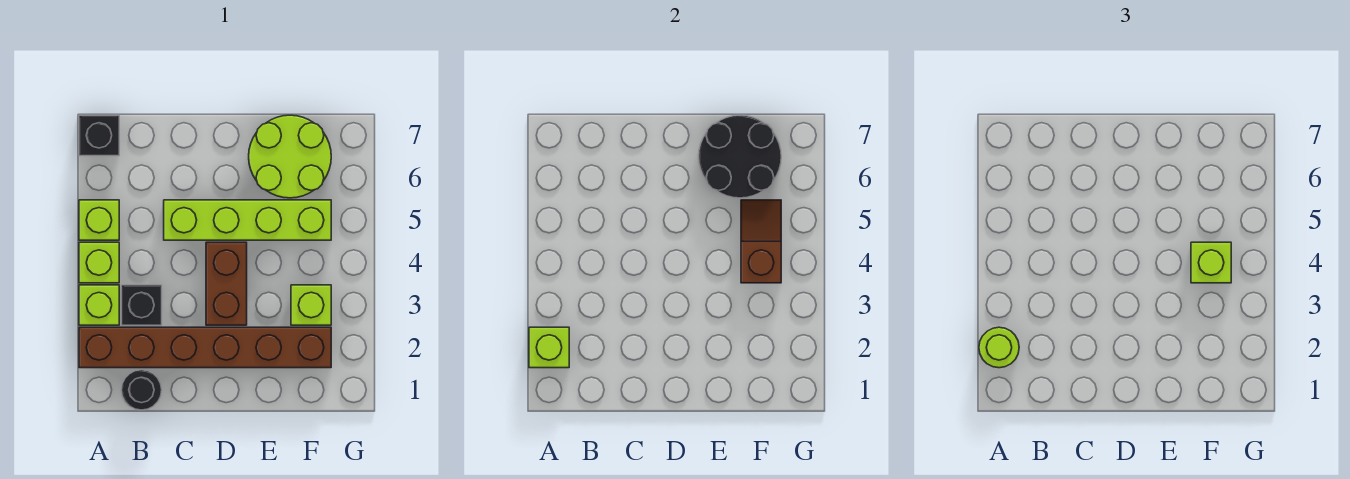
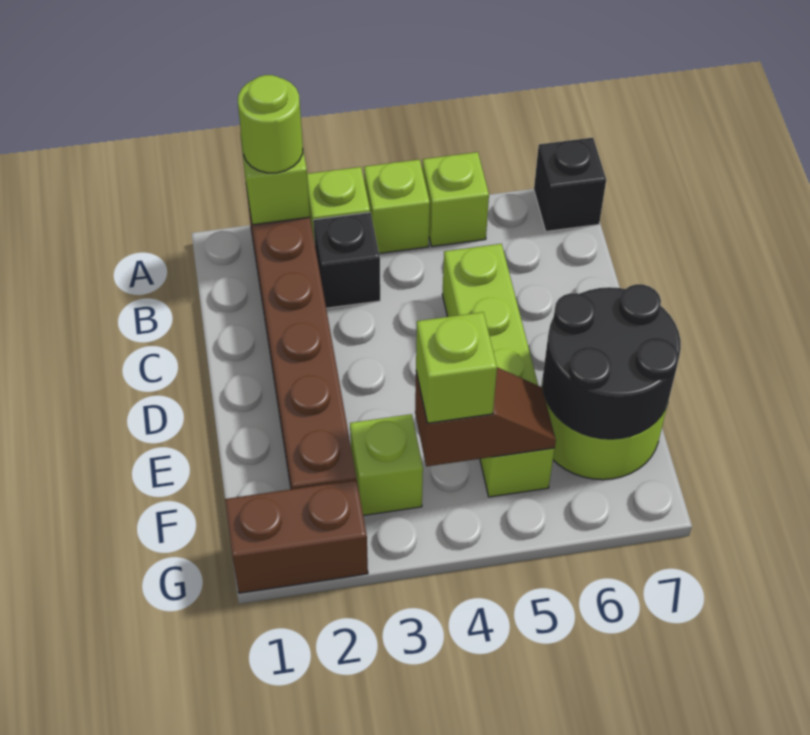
black 1x1 round brick [121,370,162,410] -> none
brown 1x2 brick [206,242,247,325] -> brown 1x2 brick moved to [225,480,368,593]

